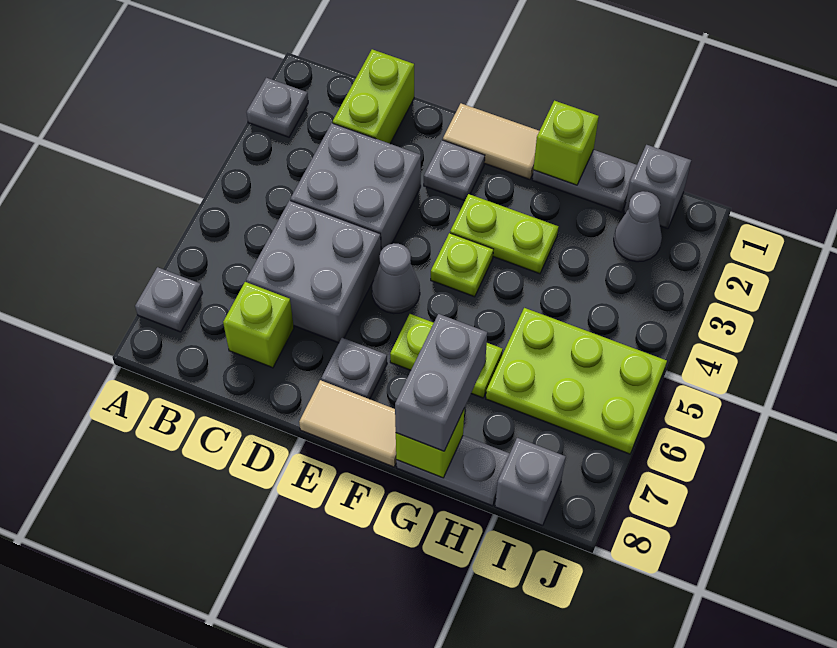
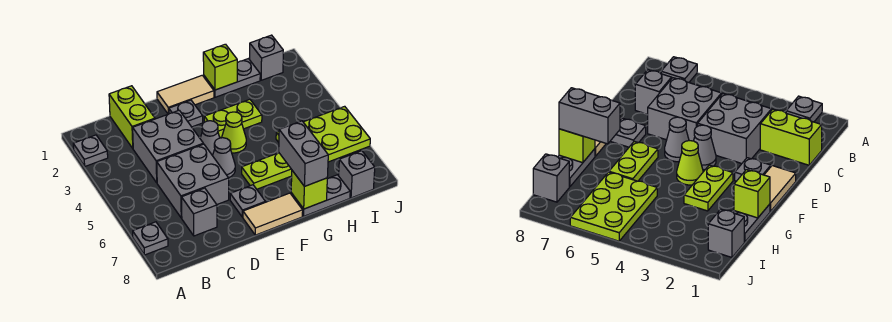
lime 1x1 brick [223,282,294,368] -> grey 1x1 brick [182,188,217,236]
lime 1x1 plate [431,233,493,297] -> lime 1x1 cone [222,112,246,153]
grey 1x1 cone [614,191,662,262] -> grey 1x1 cone moved to [200,121,220,156]

